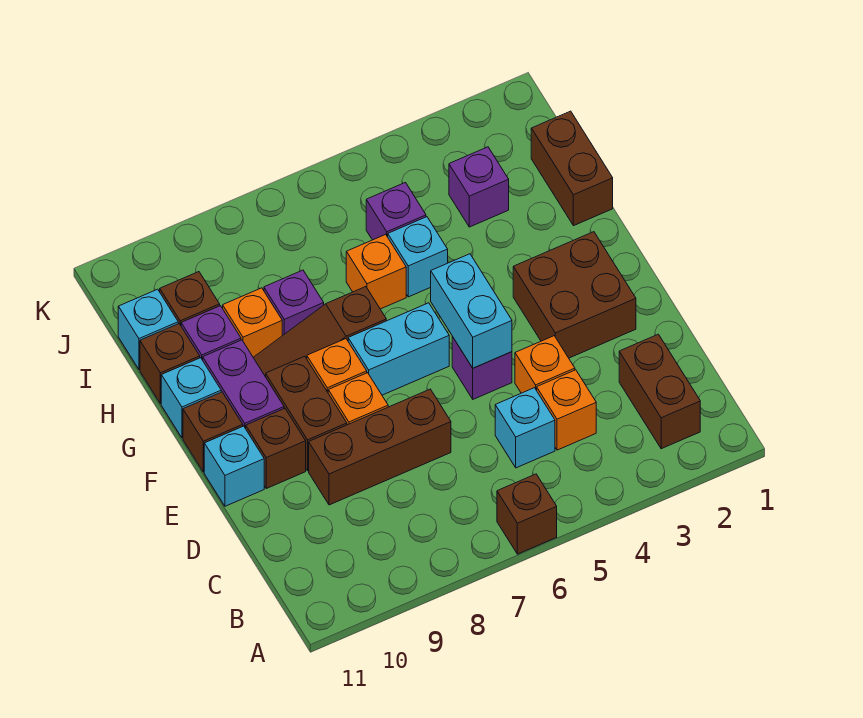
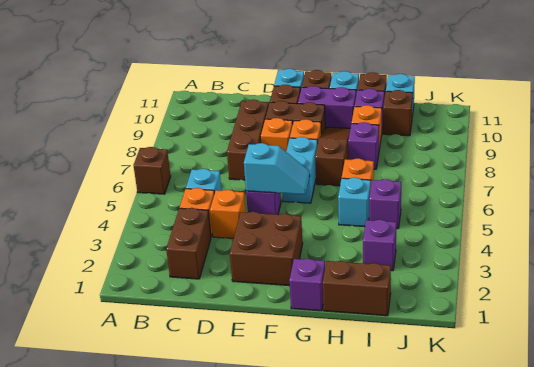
brown 1x2 brick [619,334,700,449] -> brown 1x2 brick turned to [166,208,211,279]
cyan 1x2 brick [431,254,512,368] -> cyan 1x2 slope [244,143,310,195]
none -> purple 1x1 brick [289,259,325,311]

